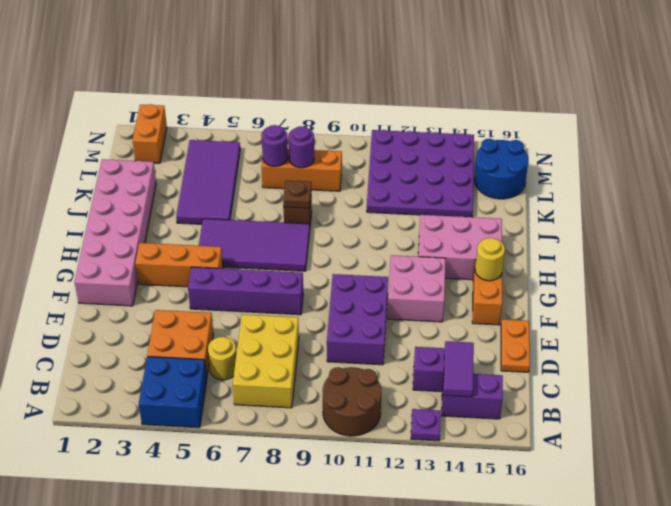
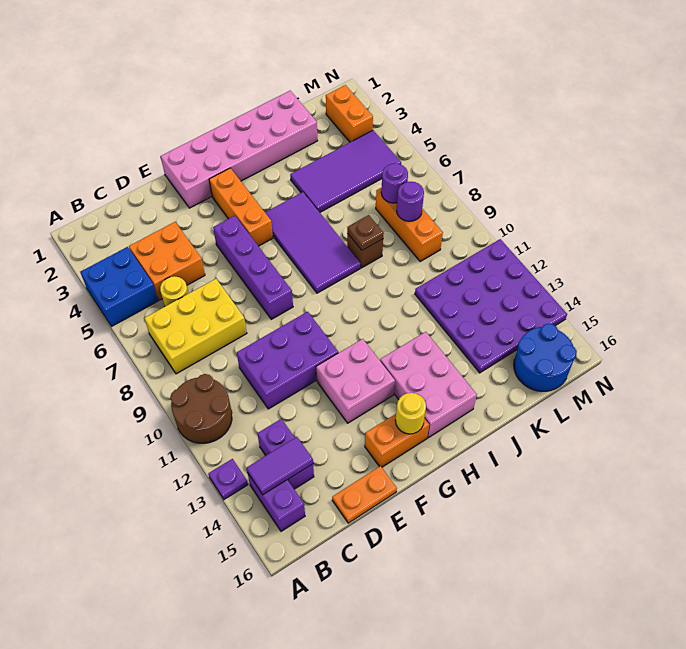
orange 1x2 brick [133,104,167,163] -> orange 1x2 brick turned to [326,85,373,142]

